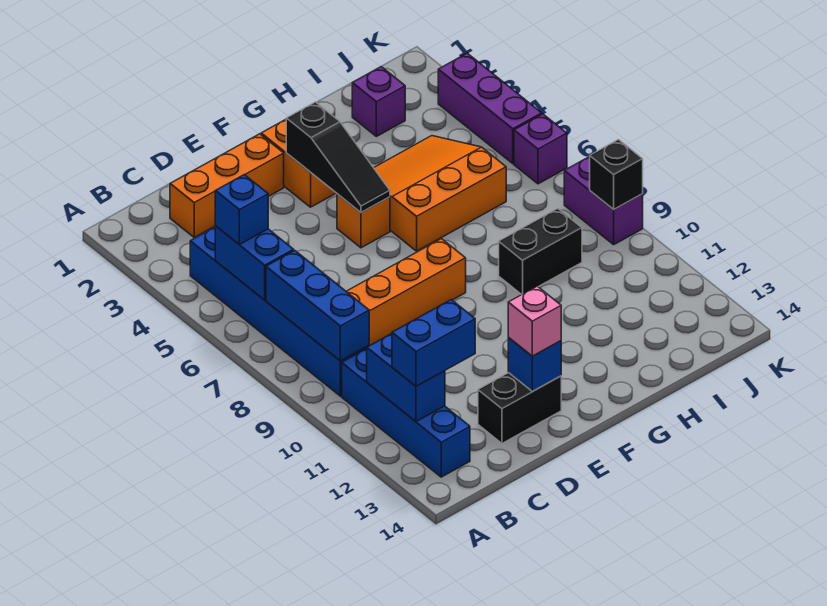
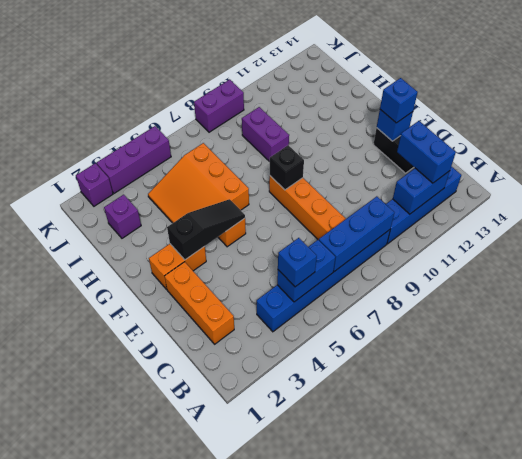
pink 1x1 brick [508,286,561,356] -> blue 1x1 brick [380,78,418,123]
black 1x2 brick [499,209,582,295] -> purple 1x2 brick [242,107,289,162]
purple 1x1 brick [514,114,567,184] -> purple 1x1 brick moved to [76,163,113,206]
black 1x1 brick [590,140,643,209] -> black 1x1 brick moved to [270,145,304,190]

